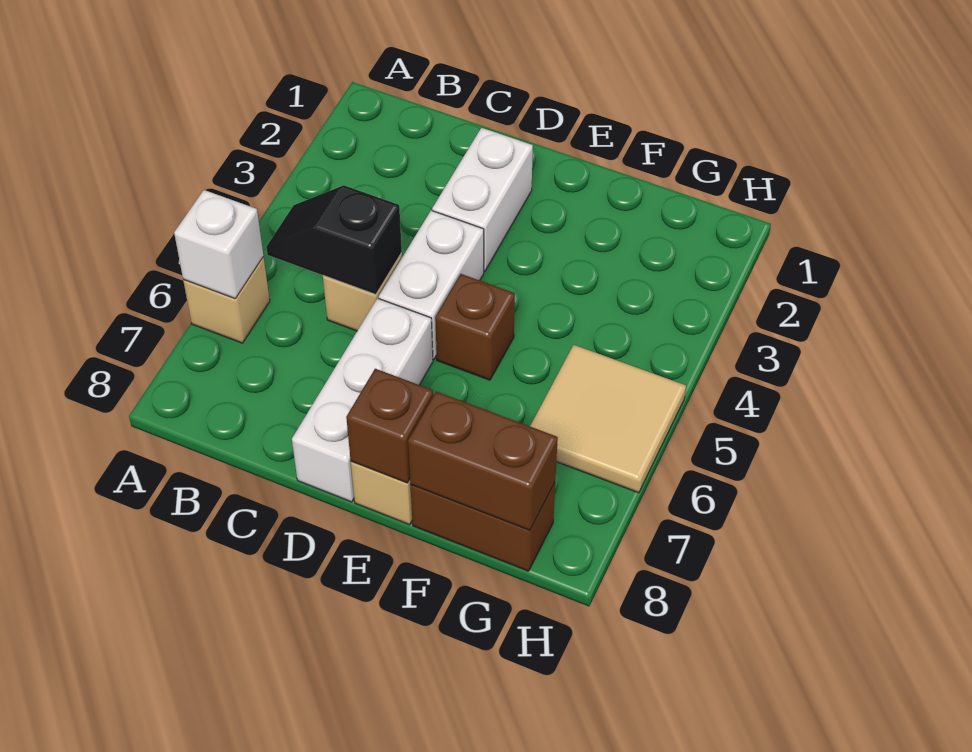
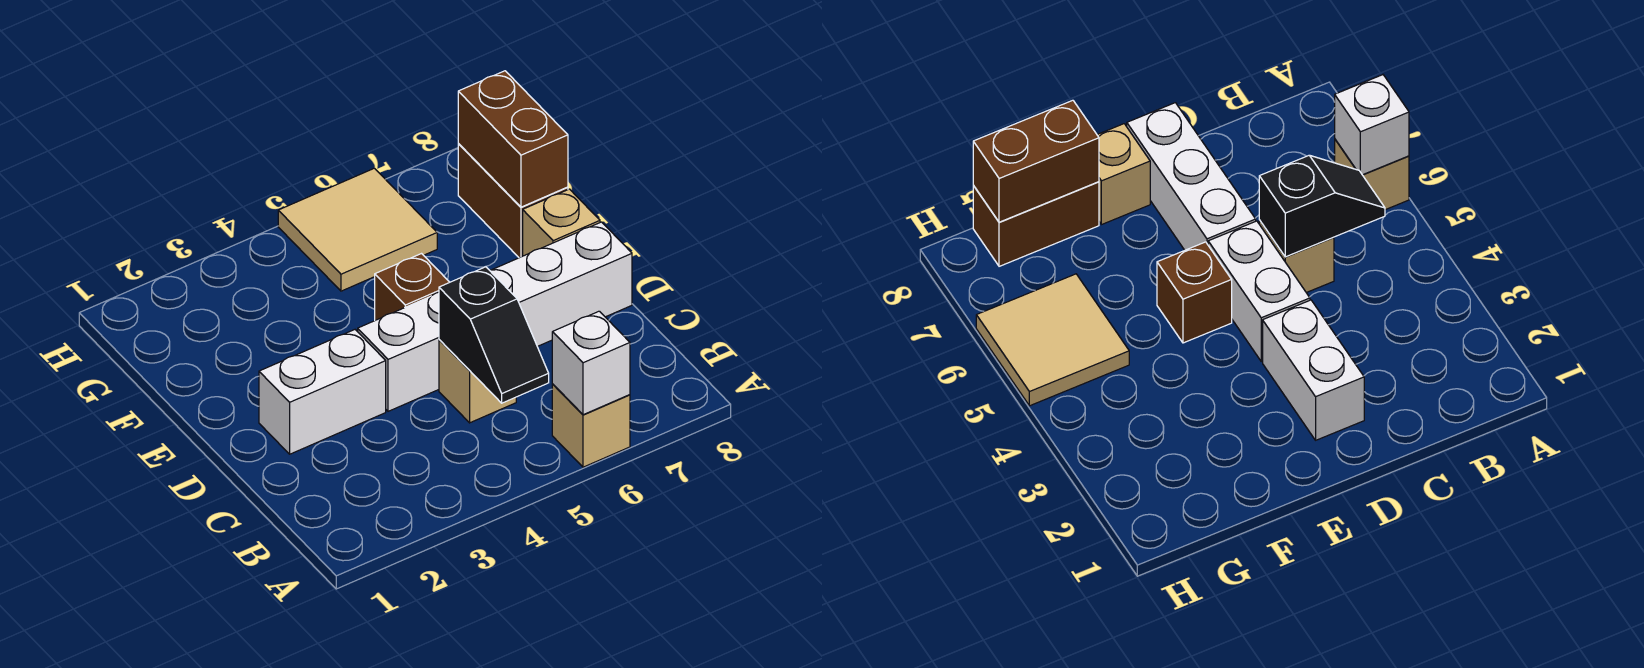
brown 1x1 brick [346,369,433,483] -> none

